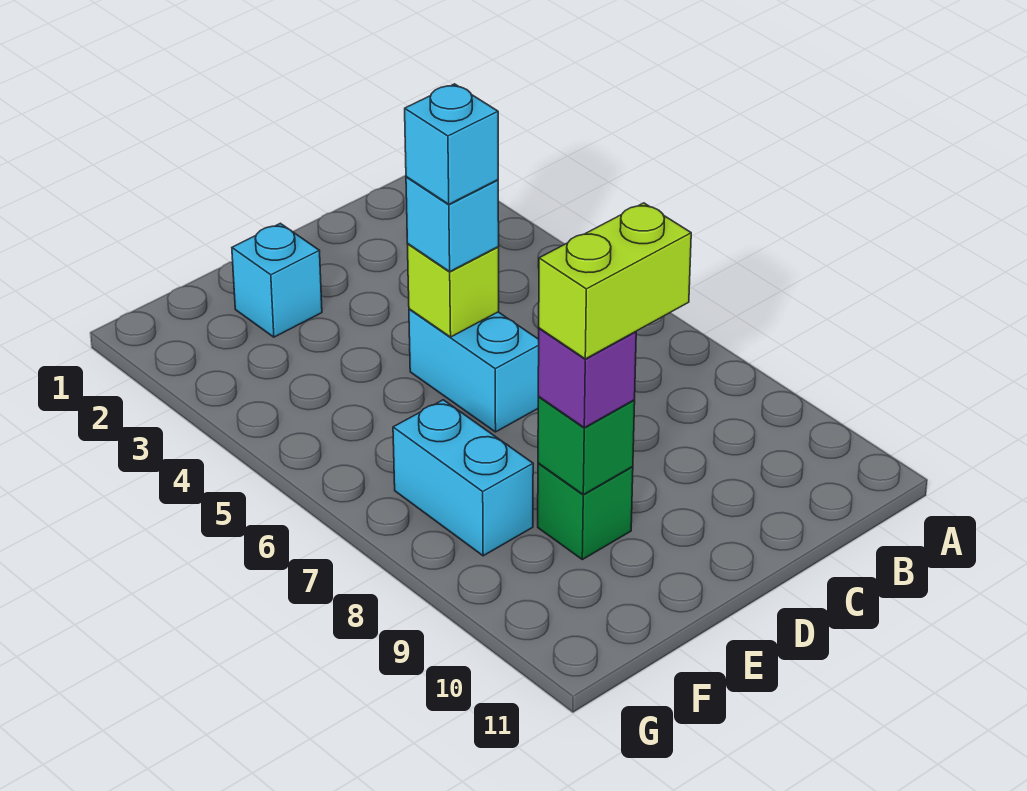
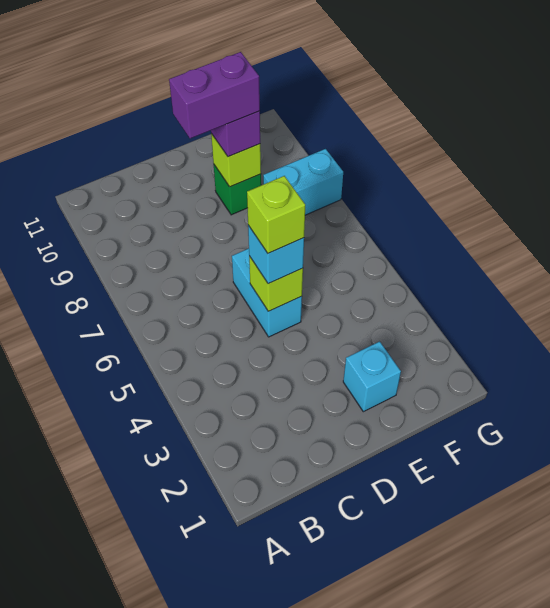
cyan 1x1 brick [405,84,498,204] -> lime 1x1 brick [247,176,305,253]
lime 1x2 brick [539,203,691,359] -> purple 1x2 brick [169,52,260,138]
green 1x1 brick [538,397,635,495] -> lime 1x1 brick [211,134,261,187]
cyan 1x2 brick [393,400,533,556] -> cyan 1x2 brick turned to [263,149,343,215]

